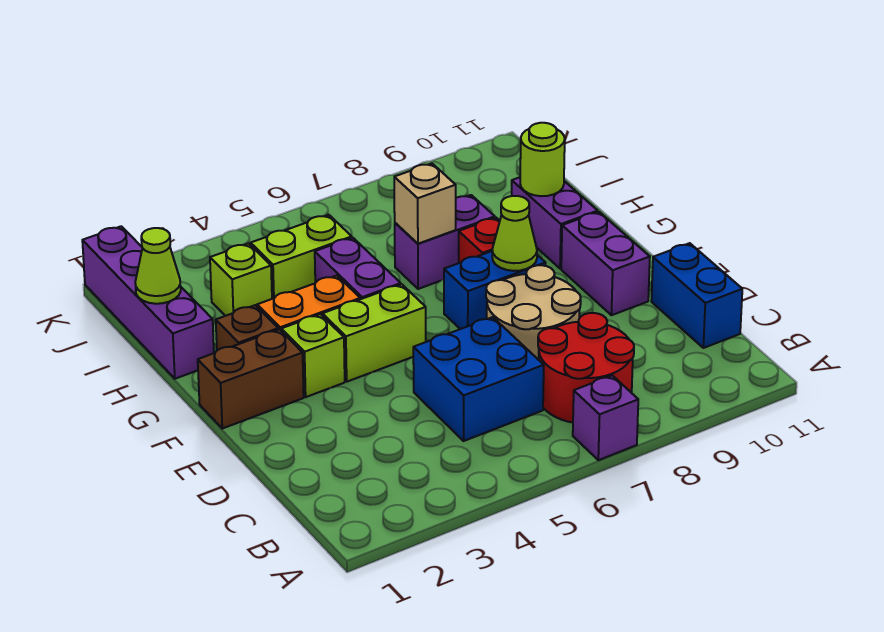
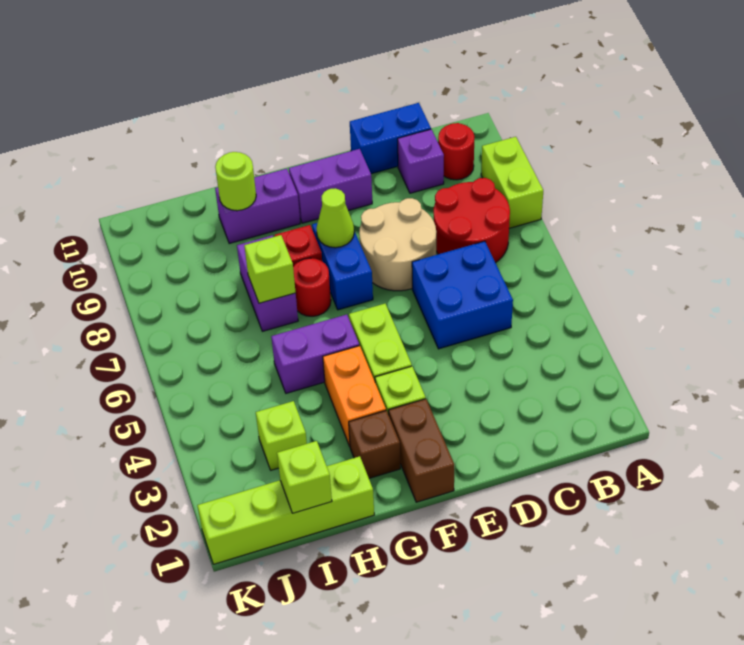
purple 1x1 brick [573,375,638,460] -> purple 1x1 brick moved to [398,129,444,193]
none -> red 1x1 round brick [438,123,474,180]
none -> red 1x1 round brick [293,258,331,316]
purple 1x4 brick [82,226,214,379] -> lime 1x4 brick [197,456,374,564]
tan 1x1 brick [394,163,456,244] -> lime 1x1 brick [244,235,296,303]
lime 1x1 cone [135,228,181,304] -> lime 1x1 brick [277,441,332,513]
lime 1x2 brick [251,215,352,299] -> lime 1x2 brick moved to [481,137,543,228]

